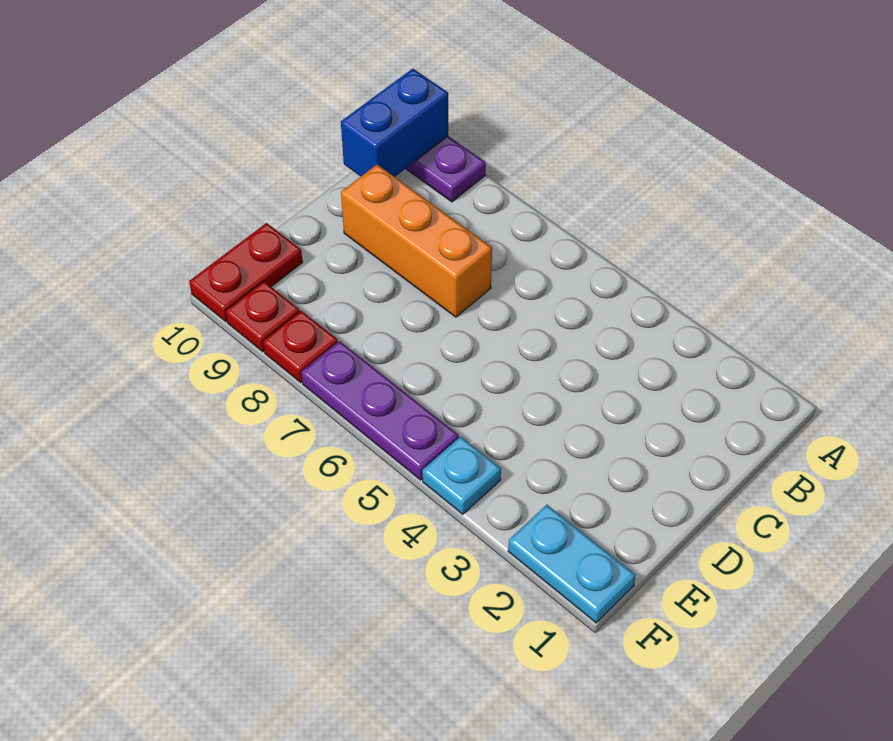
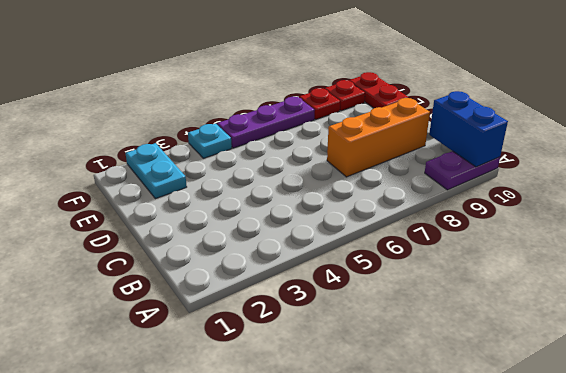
cyan 1x2 plate [508,505,636,623] -> cyan 1x2 plate turned to [126,143,187,199]

